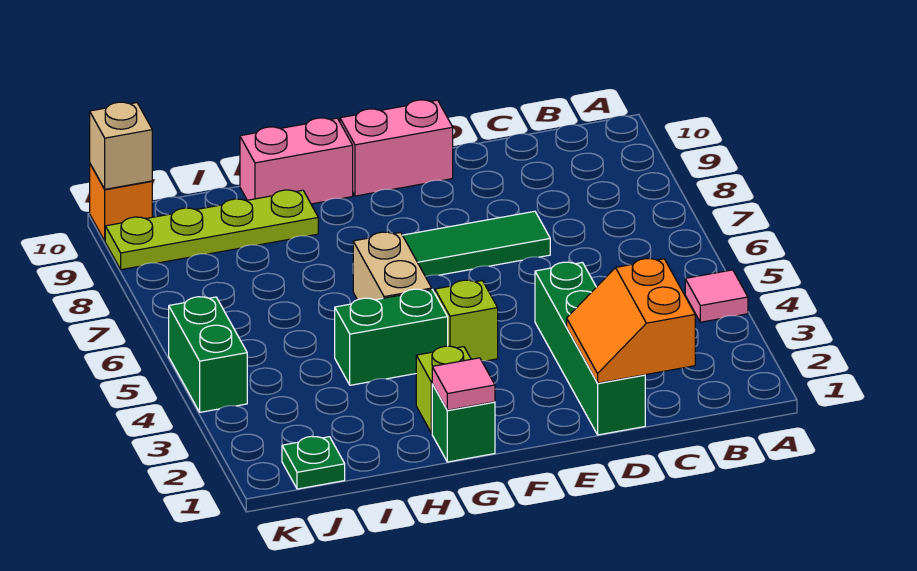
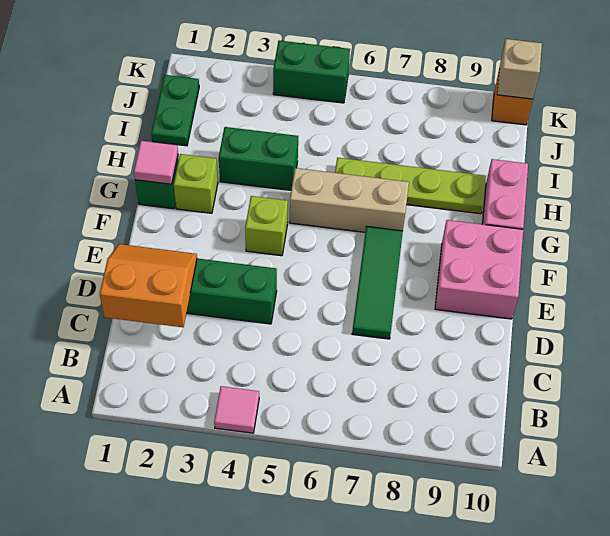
pink 1x2 brick [340,100,453,196] -> pink 2x2 brick [435,220,523,319]
green 1x2 brick [335,289,448,385] -> green 1x2 brick turned to [219,127,298,190]
tan 1x2 brick [353,232,432,300] -> tan 1x3 brick [290,168,409,232]
lime 1x4 plate [105,190,318,270] -> lime 1x4 plate turned to [335,158,486,214]
green 1x1 plate [282,436,345,489] -> green 1x2 plate [151,75,199,146]

